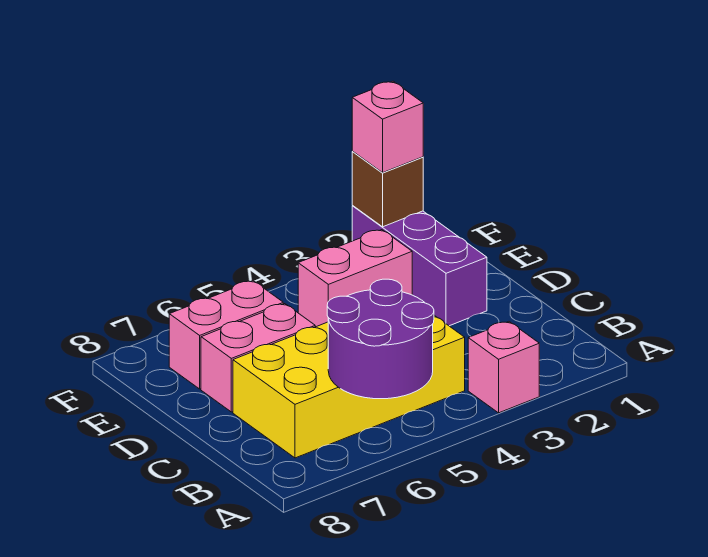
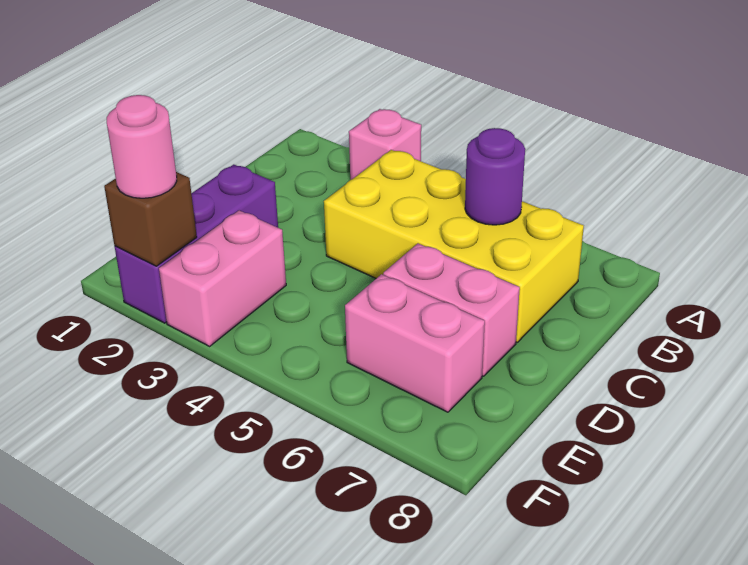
purple 2x2 round brick [327,279,434,399] -> purple 1x1 round brick [465,128,525,225]
pink 1x2 brick [298,230,412,327] -> pink 1x2 brick turned to [159,210,286,346]
pink 1x1 brick [352,81,423,173] -> pink 1x1 round brick [107,95,177,198]

